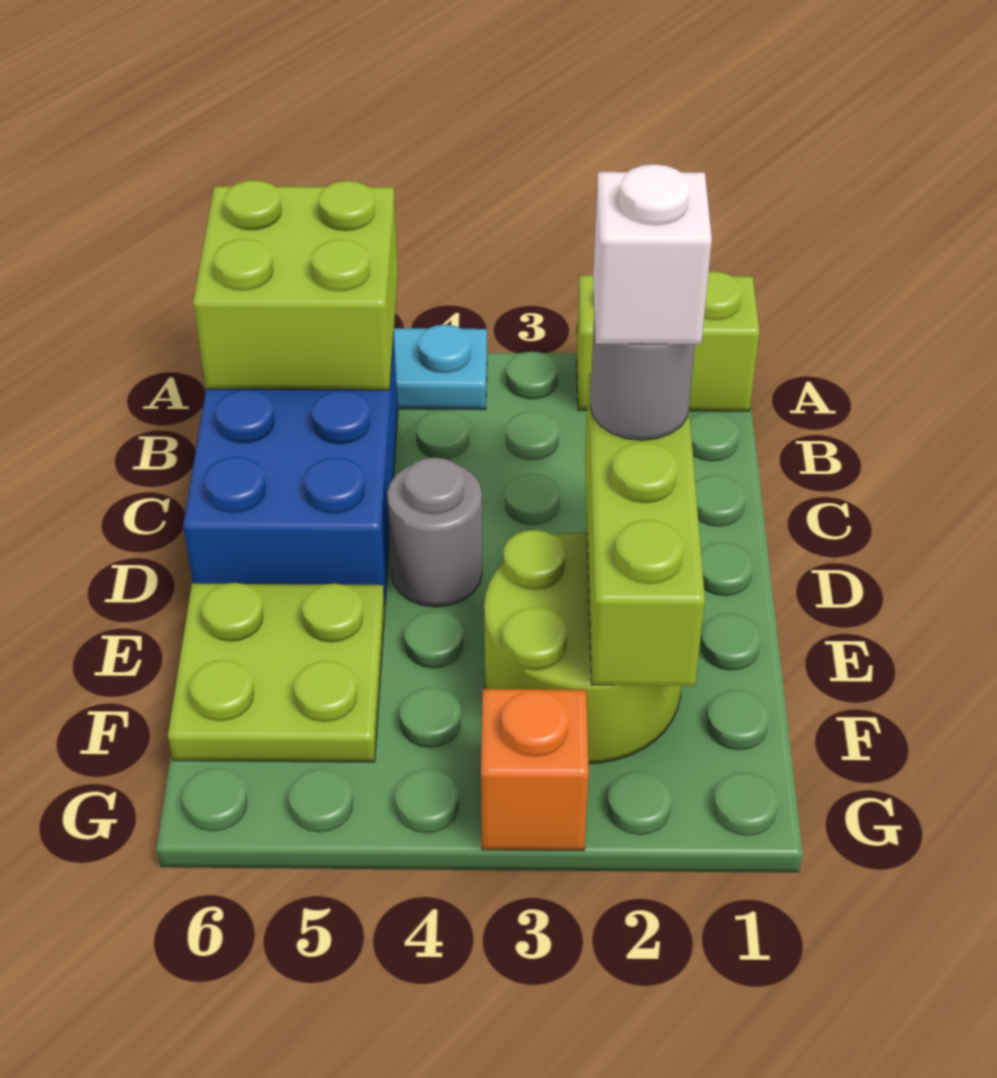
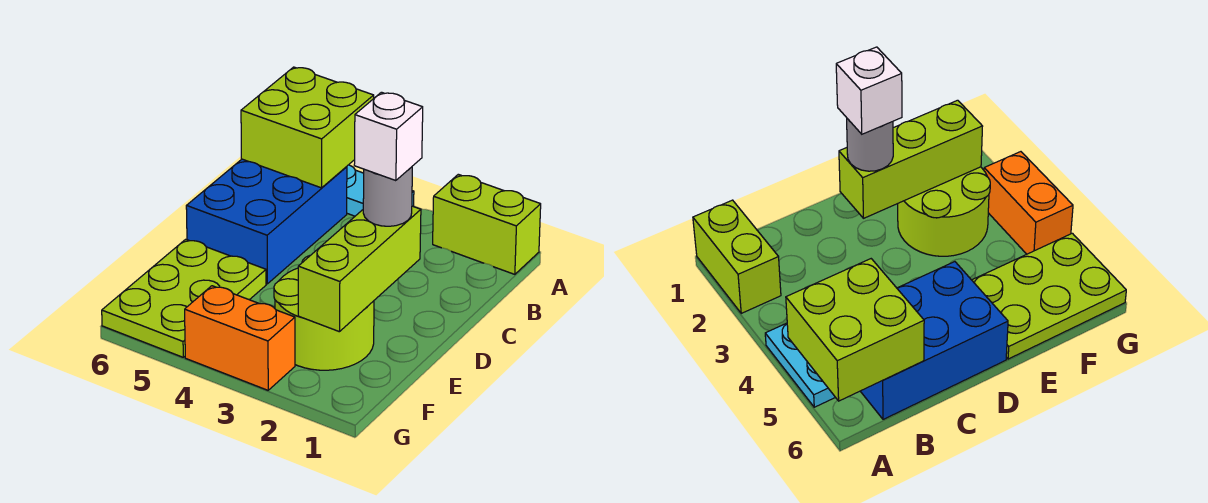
grey 1x1 round brick [387,457,482,607] -> none
lime 2x2 plate [168,583,385,762] -> lime 2x3 plate [102,239,266,357]
orange 1x1 brick [481,689,589,851] -> orange 1x2 brick [185,286,295,390]

